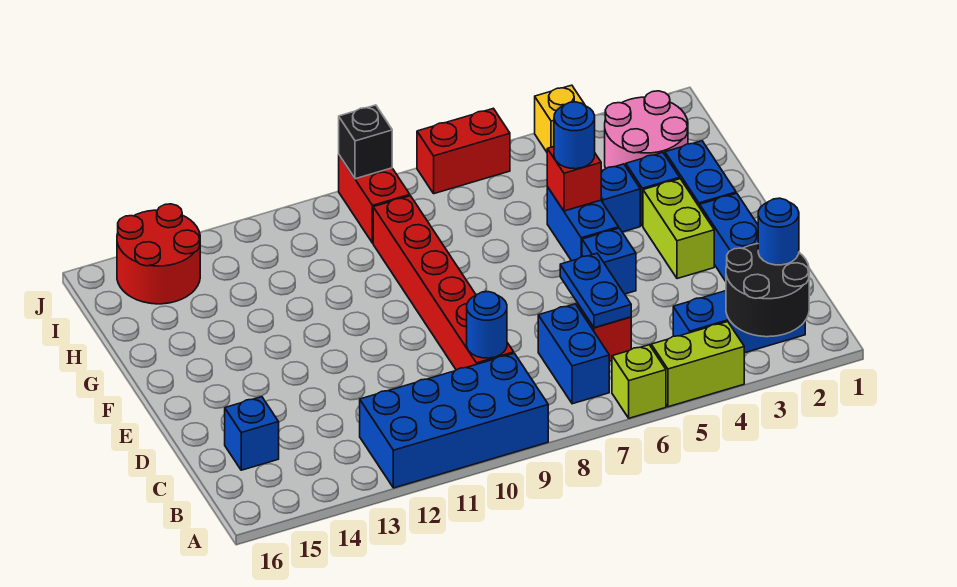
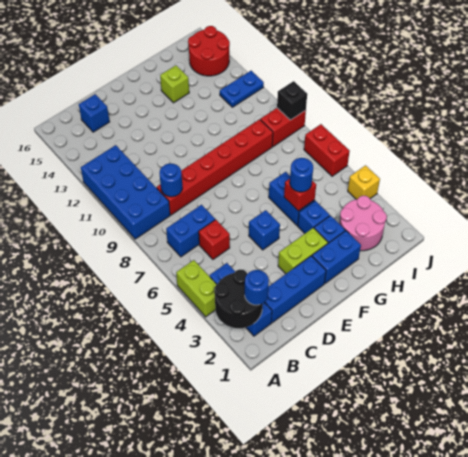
lime 1x1 brick [612,345,666,418] -> lime 1x1 brick moved to [160,65,189,103]
blue 1x2 plate [560,253,631,328] -> blue 1x2 plate moved to [220,71,264,107]
blue 1x2 brick [547,187,619,261] -> blue 1x2 brick turned to [269,172,315,226]

